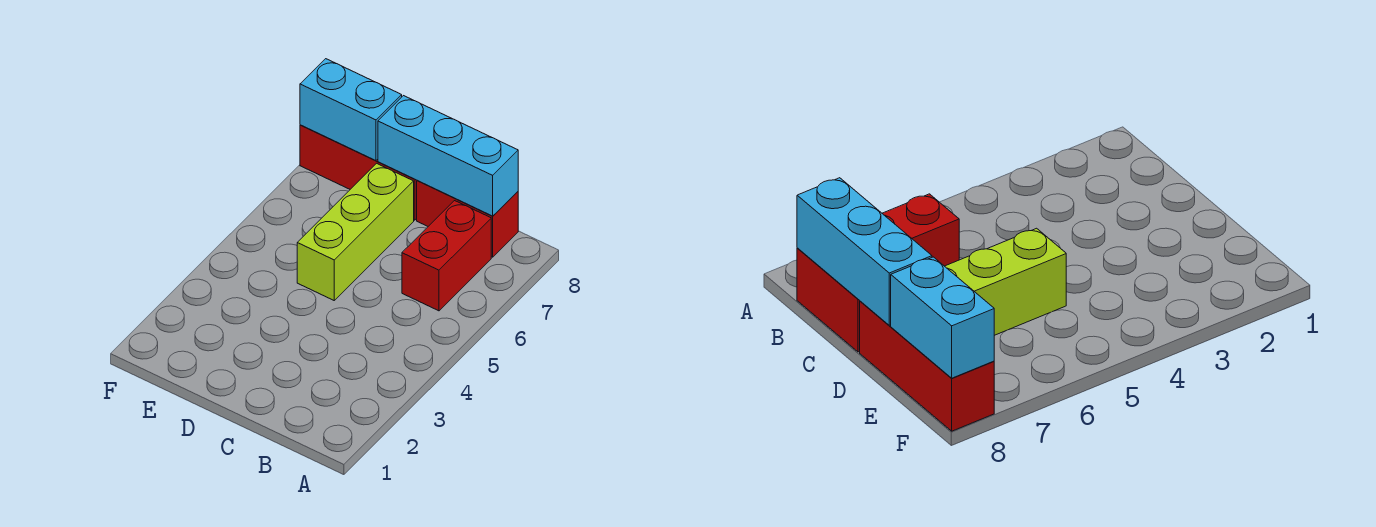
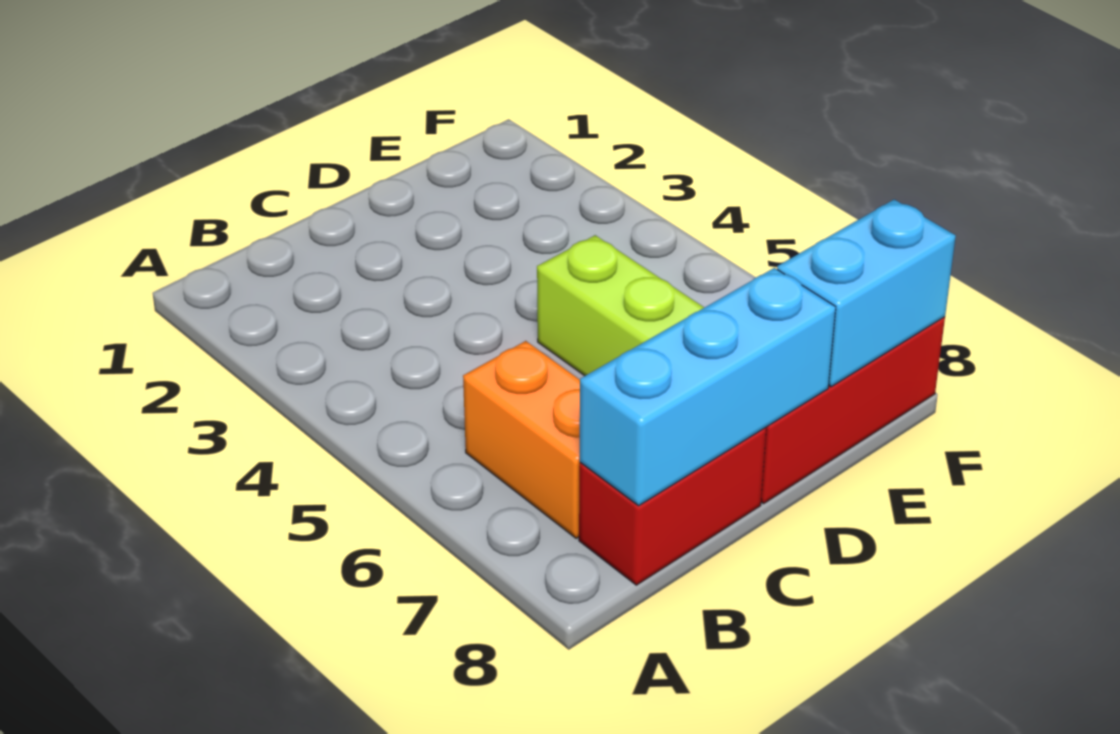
red 1x2 brick [402,201,491,311] -> orange 1x2 brick [463,341,580,538]

